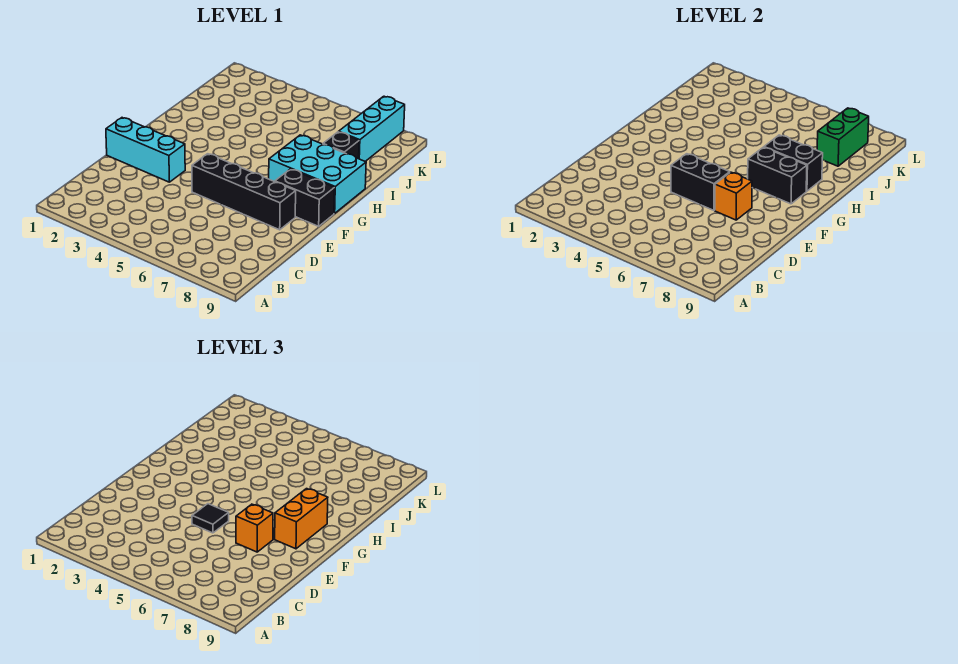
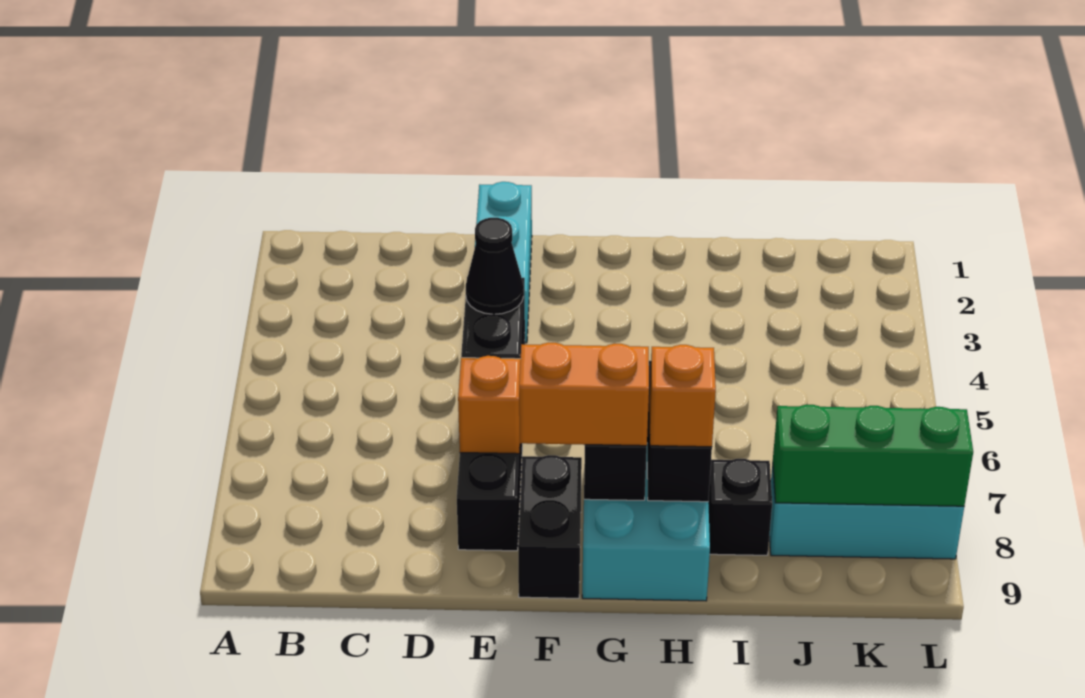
black 1x1 tile [192,504,229,533] -> black 1x1 cone [466,218,524,314]
orange 1x1 brick [236,504,273,552] -> orange 1x1 brick moved to [650,345,716,447]
green 1x2 brick [817,108,869,166] -> green 1x3 brick [773,405,973,506]

